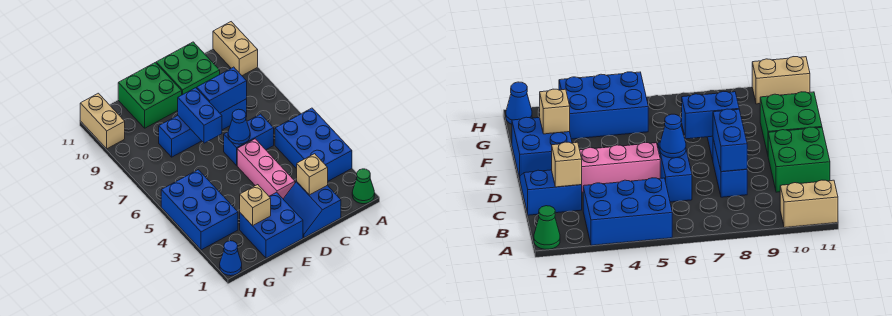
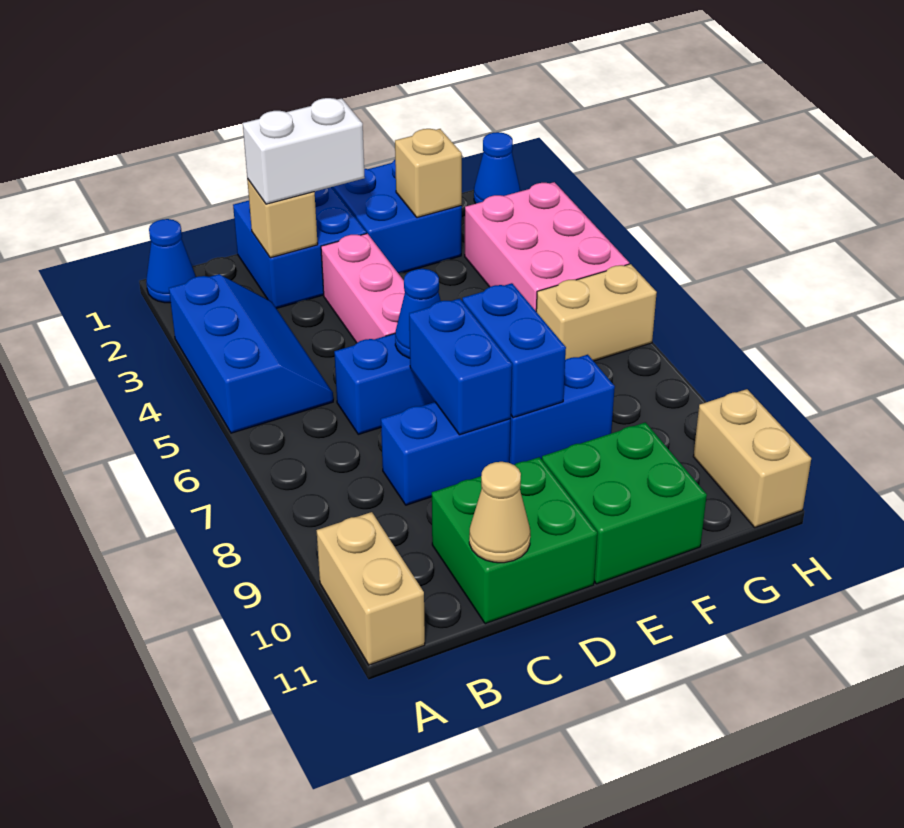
green 1x1 cone [352,169,375,204] -> blue 1x1 cone [146,219,196,303]
blue 2x3 brick [275,108,352,181] -> blue 2x3 slope [169,274,333,433]
blue 2x2 slope [284,182,341,238] -> blue 2x2 brick [233,187,367,308]
none -> white 1x2 brick [243,98,365,204]
blue 1x2 brick [197,67,247,113] -> blue 1x2 brick turned to [409,299,512,435]
none -> tan 1x1 cone [469,462,530,563]
blue 2x3 brick [161,170,238,250] -> pink 2x3 brick [465,182,629,311]
none -> tan 1x2 brick [536,264,657,361]

